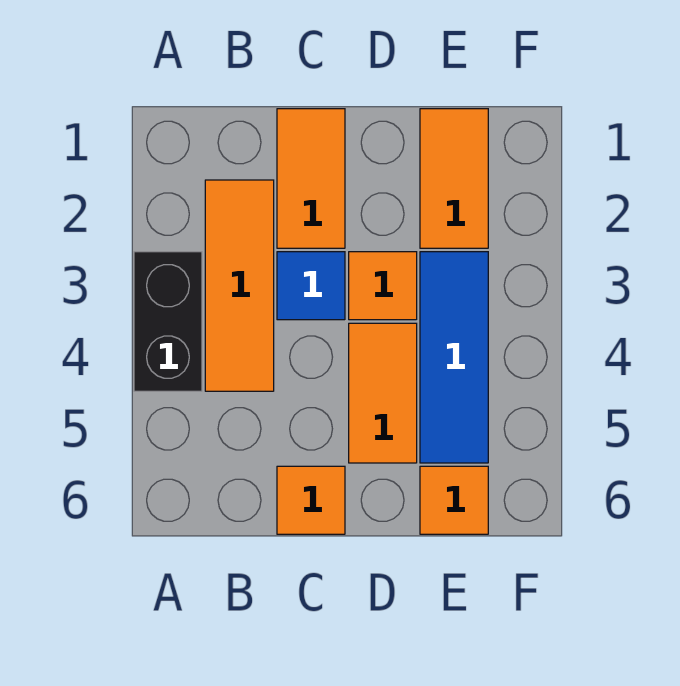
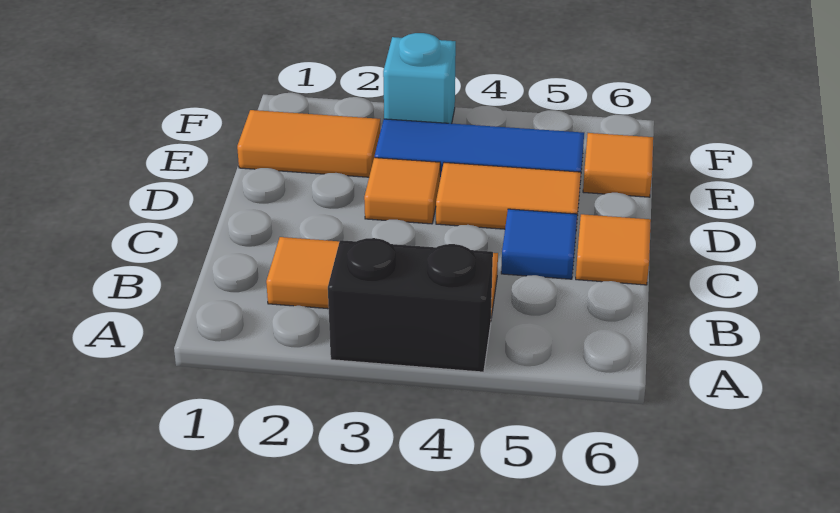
orange 1x2 tile [277,109,345,248] -> none
blue 1x1 tile [277,252,345,320] -> blue 1x1 tile moved to [501,209,577,279]
none -> cyan 1x1 brick [383,33,456,124]

